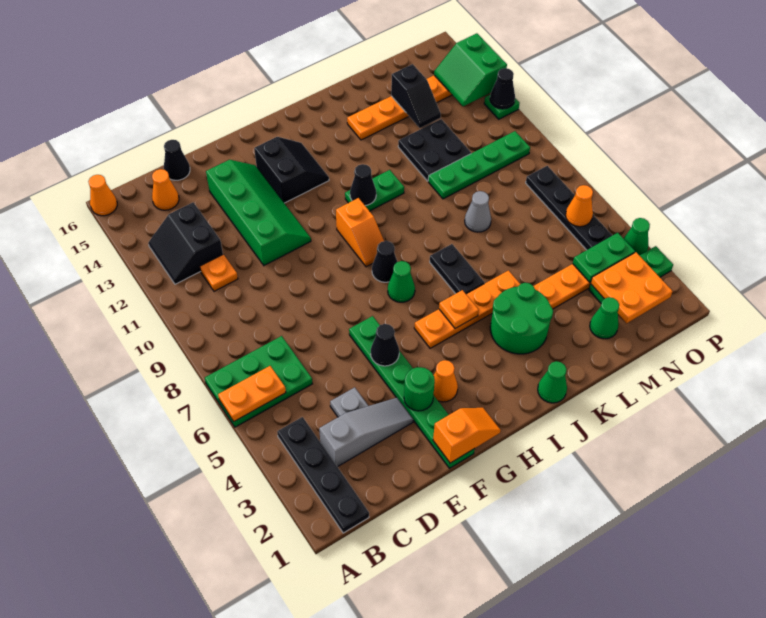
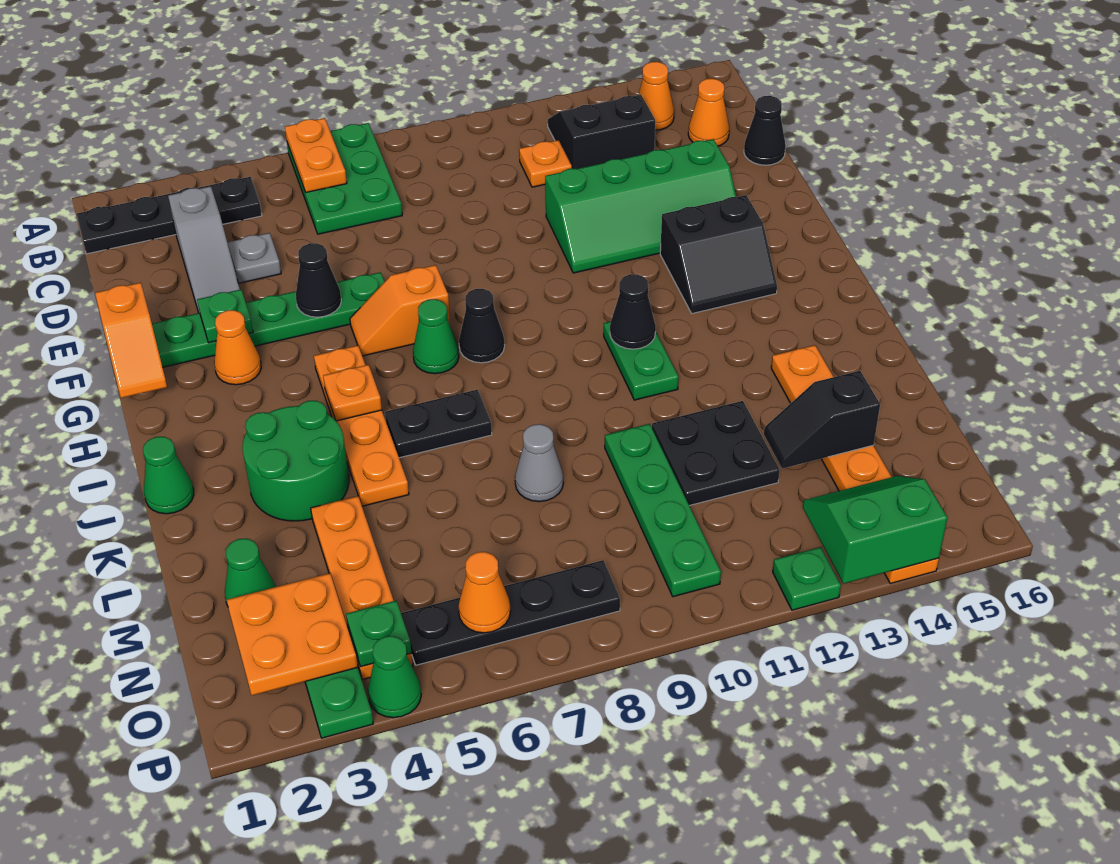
orange 1x1 cone [88,175,117,216] -> orange 1x1 cone moved to [638,62,674,130]
green 1x1 round brick [404,367,435,411] -> green 1x1 plate [197,290,253,343]
orange 1x2 slope [336,198,384,267] -> orange 1x2 slope moved to [350,265,450,356]
green 1x2 plate [573,233,635,282] -> green 1x1 plate [346,601,411,667]
black 1x1 cone [490,68,515,109] -> none

